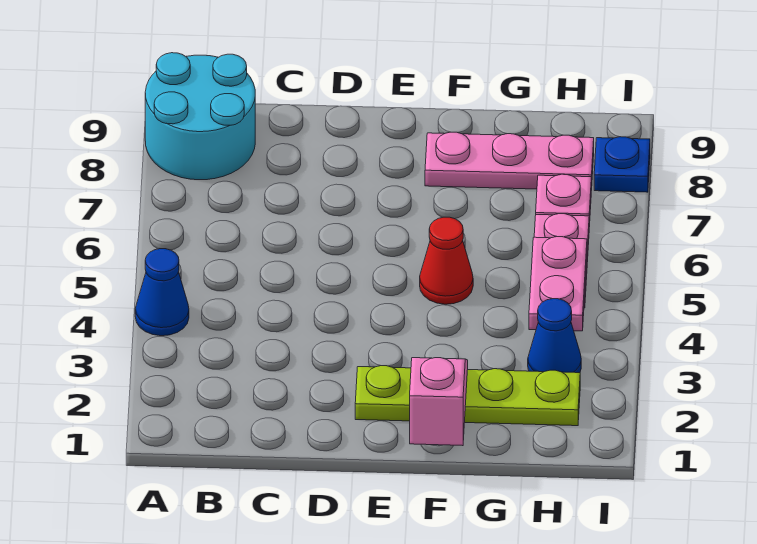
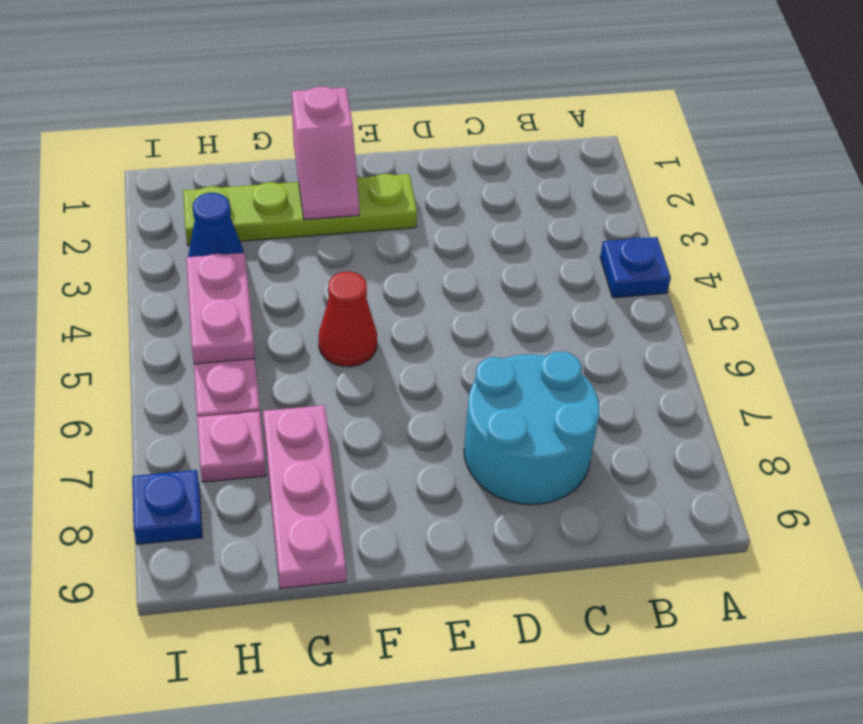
blue 1x1 cone [135,249,189,336] -> blue 1x1 plate [600,237,671,298]
cyan 2x2 round brick [145,53,255,180] -> cyan 2x2 round brick moved to [464,352,600,505]
pink 1x3 plate [425,132,594,190] -> pink 1x3 plate turned to [263,405,346,589]

